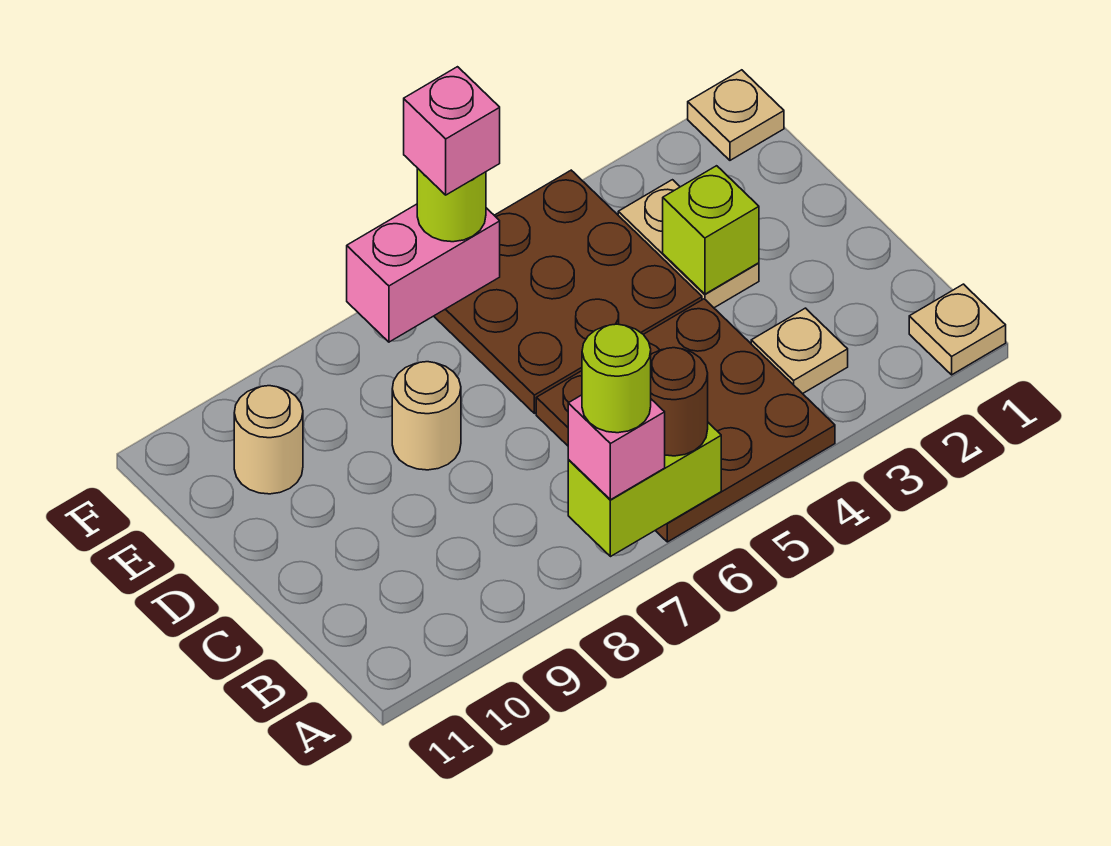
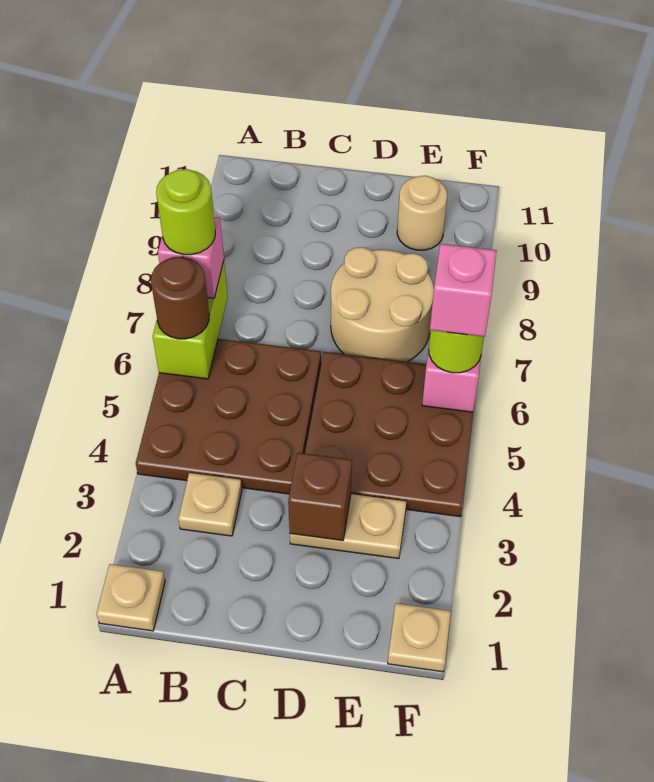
lime 1x1 brick [663,166,759,294] -> brown 1x1 brick [288,453,352,541]
tan 1x1 round brick [392,362,461,470] -> tan 2x2 round brick [331,247,434,362]

